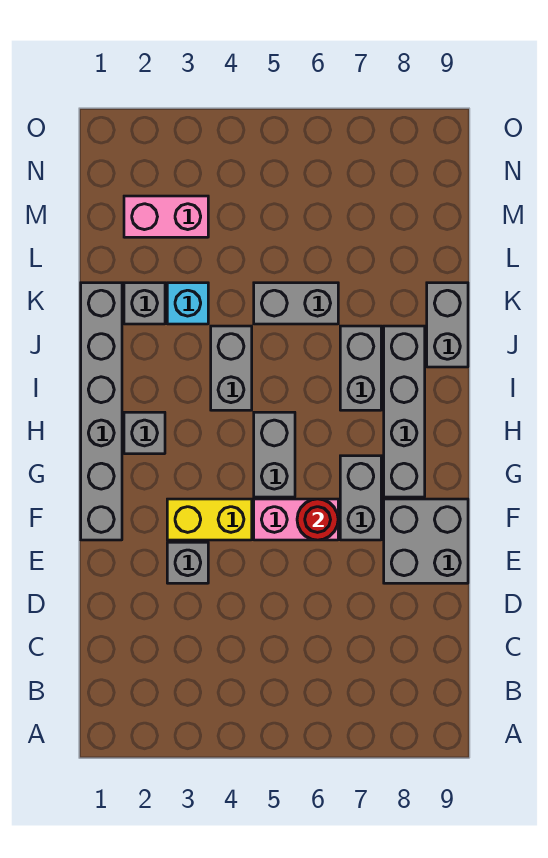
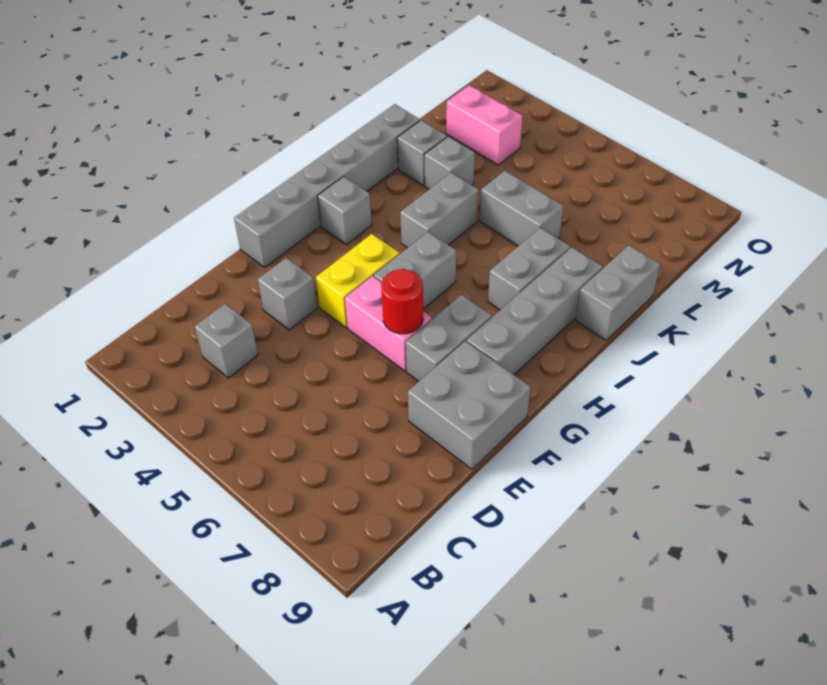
none -> grey 1x1 brick [195,304,258,378]
yellow 1x2 brick [167,499,252,540] -> yellow 1x2 brick turned to [316,234,399,328]
cyan 1x1 brick [167,283,208,324] -> grey 1x1 brick [424,136,475,189]

